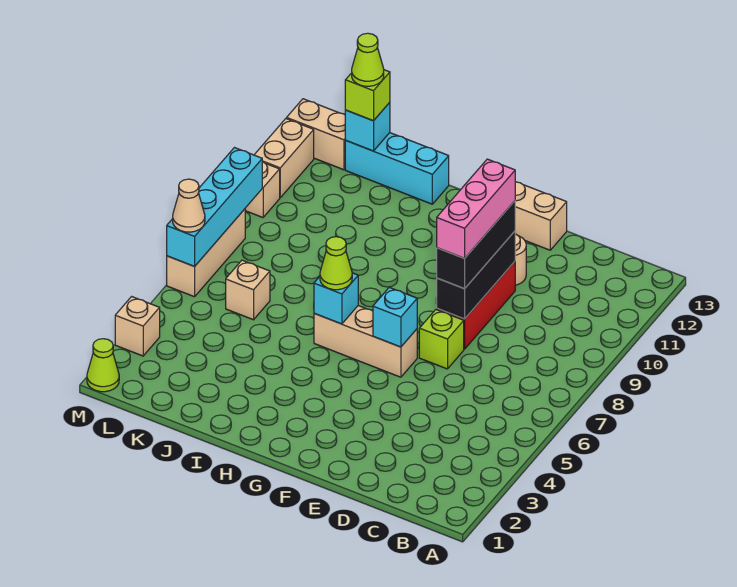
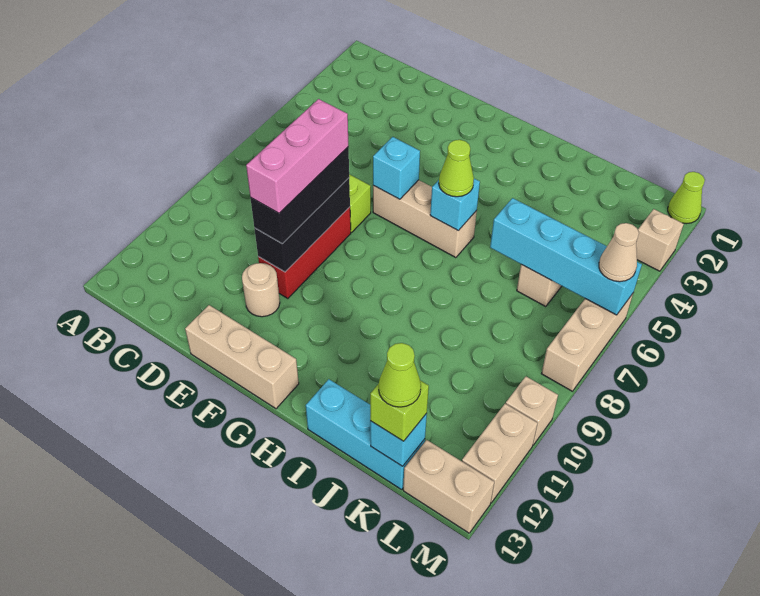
cyan 1x4 brick [167,148,262,266] -> cyan 1x4 brick turned to [490,198,642,315]

